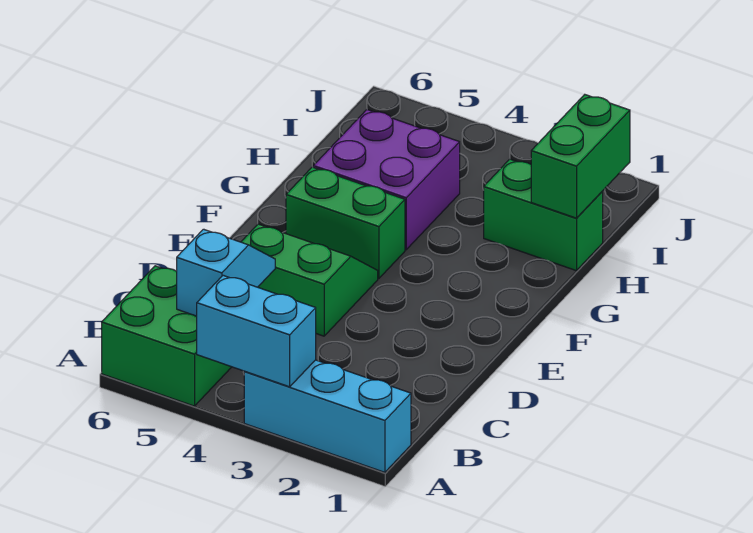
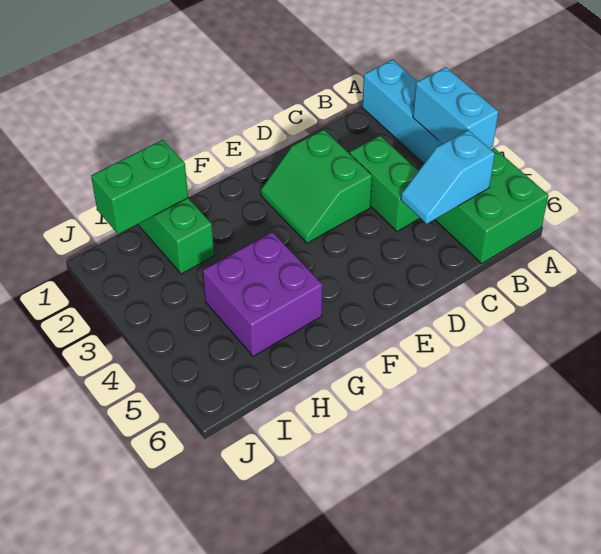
green 2x2 slope [241,224,378,336] -> green 2x2 slope moved to [261,129,372,243]
green 1x2 brick [286,167,405,279] -> green 1x2 brick moved to [350,136,420,231]

